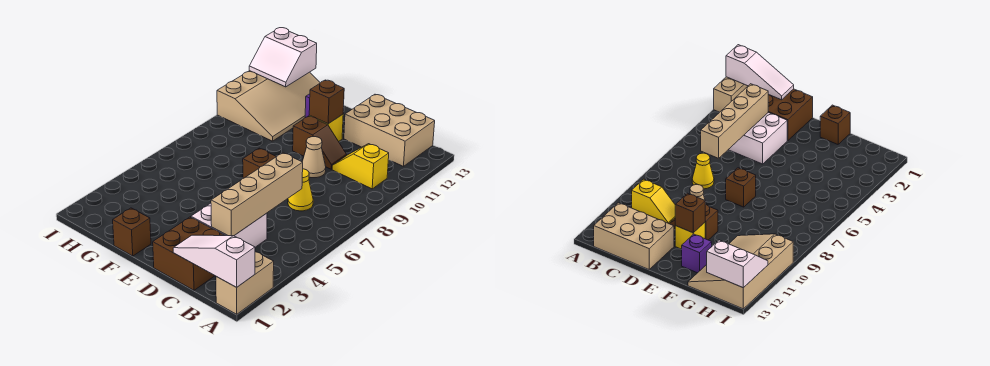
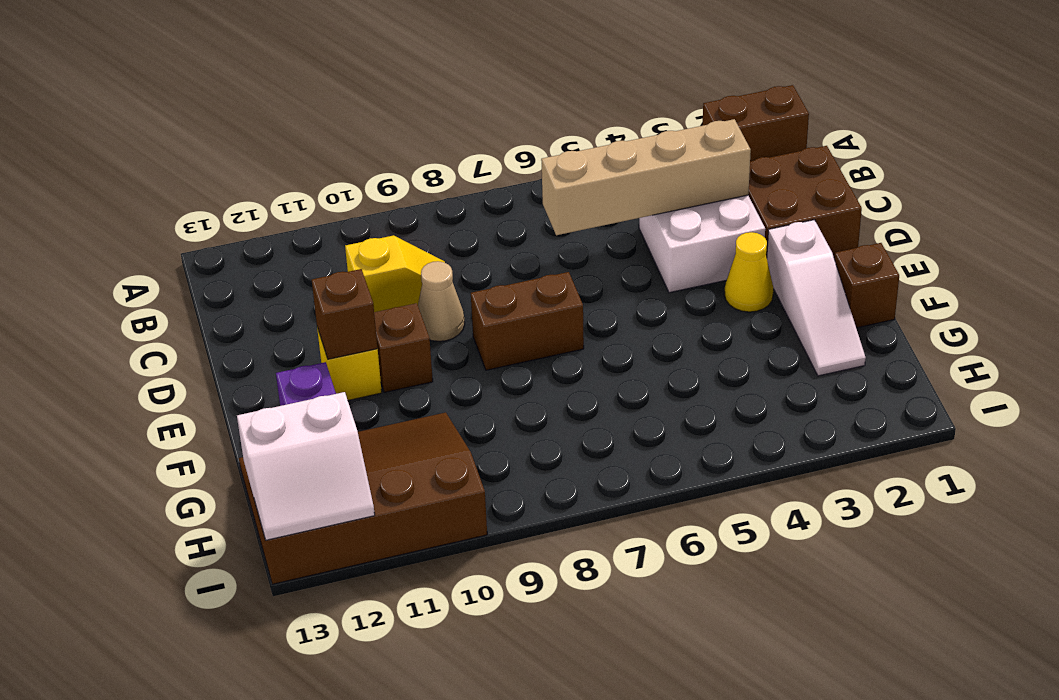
tan 1x2 brick [216,252,274,314] -> brown 1x2 brick [703,85,809,161]
white 1x3 slope [173,235,255,287] -> white 1x3 slope moved to [767,220,866,376]
yellow 1x2 slope [332,144,389,189] -> yellow 1x2 slope turned to [345,235,445,312]
tan 2x3 brick [344,94,435,166] -> none
yellow 1x1 cone [288,169,313,211] -> yellow 1x1 cone moved to [724,232,774,312]
brown 1x1 brick [243,148,276,178] -> brown 1x2 brick [471,272,584,370]
tan 3x4 slope [217,71,320,141] -> brown 3x4 slope [239,412,487,584]
white 2x2 slope [249,28,317,87] -> white 2x2 slope turned to [237,392,375,540]

